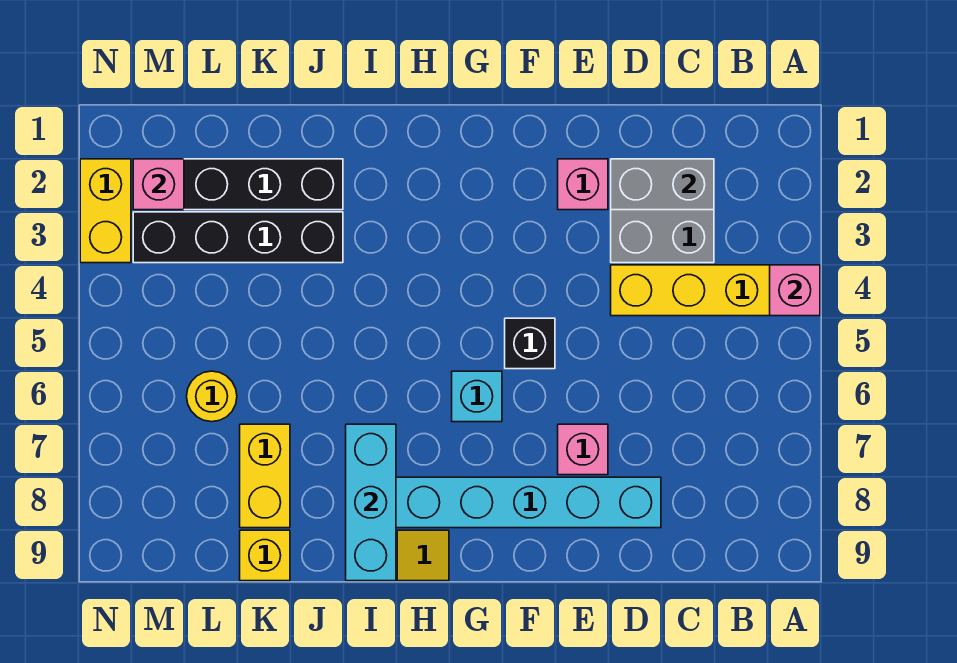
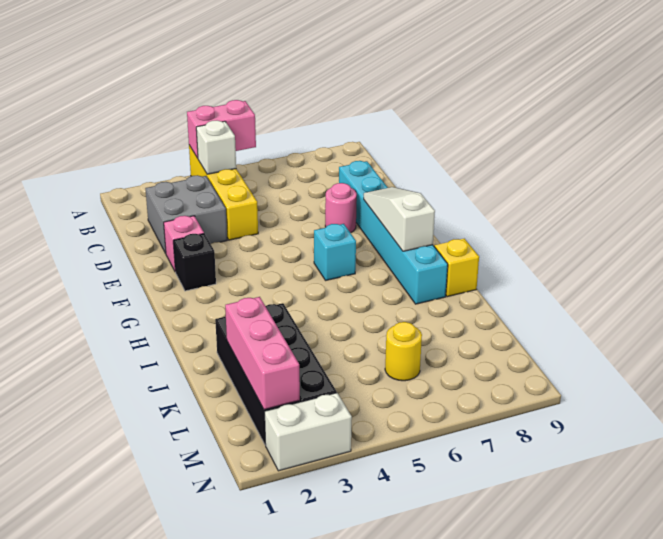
pink 1x1 brick [770,265,820,316] -> pink 1x2 brick [187,100,256,158]
none -> white 1x1 brick [196,121,236,174]
grey 1x2 brick [611,159,714,210] -> none
pink 1x1 brick [558,424,608,475] -> pink 1x1 round brick [325,183,357,233]
black 1x1 brick [505,318,555,369] -> black 1x1 brick moved to [173,234,216,291]
none -> white 1x3 slope [364,187,435,251]
cyan 1x3 brick [346,424,396,581] -> none
yellow 1x2 brick [240,424,290,528] -> none
yellow 1x1 brick [240,530,290,581] -> none
pink 1x1 brick [133,159,184,210] -> pink 1x3 brick [225,297,300,410]
yellow 1x2 brick [80,159,131,263] -> white 1x2 brick [265,393,352,471]

